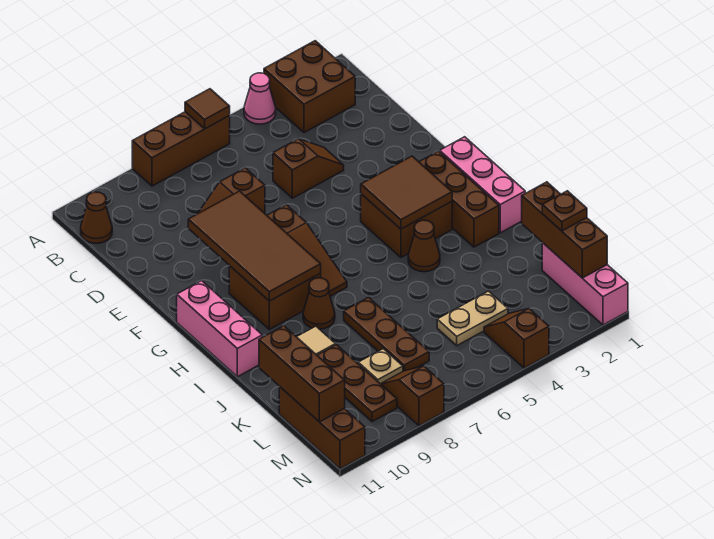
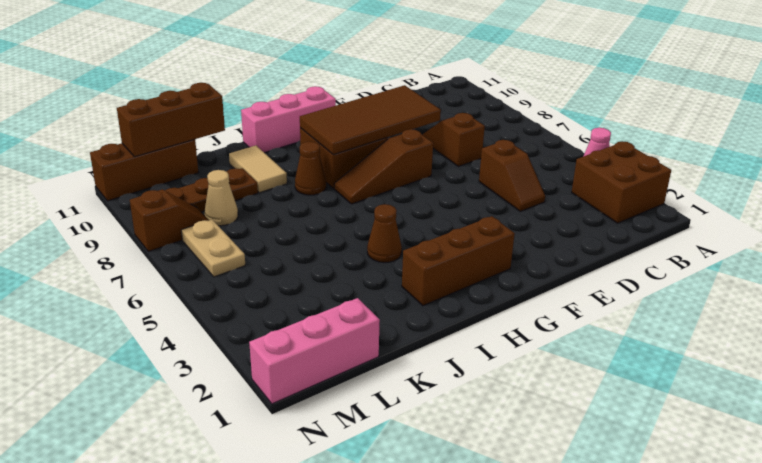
brown 1x3 brick [132,112,230,186] -> none
brown 1x1 tile [185,89,230,129] -> none
brown 1x1 cone [81,192,112,243] -> none
pink 1x3 brick [440,137,525,233] -> none
brown 2x2 brick [361,194,452,257] -> none
brown 2x2 tile [361,156,452,229] -> none
brown 1x3 plate [344,298,429,371] -> none
brown 1x3 brick [522,182,607,278] -> none
brown 1x1 plate [542,191,587,231] -> none
tan 1x2 plate [437,291,508,345] -> tan 1x2 plate moved to [181,220,245,277]
tan 1x1 plate [358,349,403,384] -> tan 1x1 cone [205,170,238,226]
brown 1x2 slope [484,309,549,368] -> none

